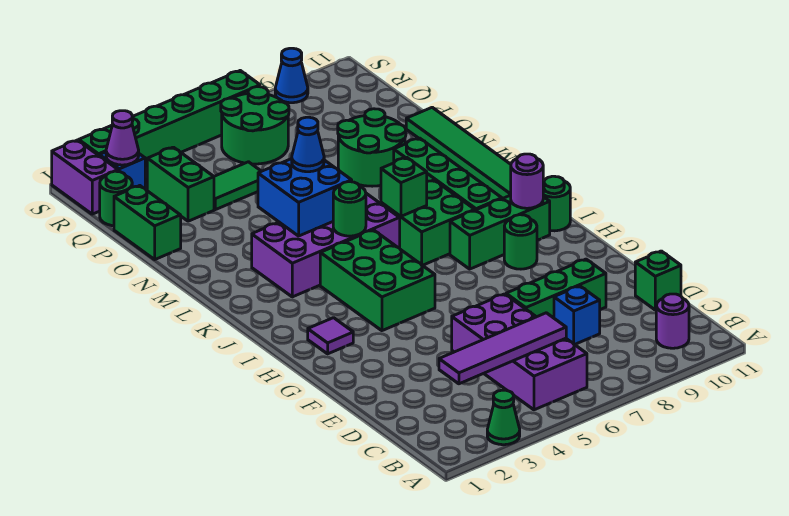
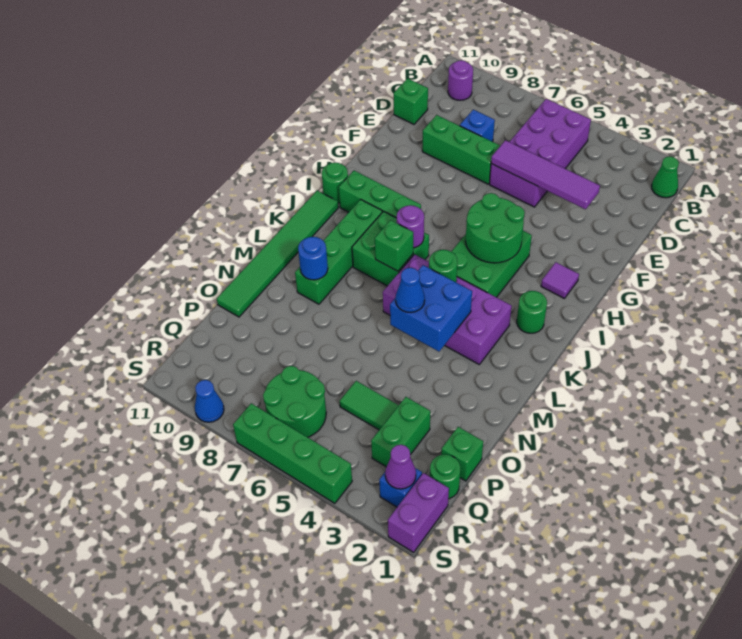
green 1x1 cone [487,390,520,445] -> green 1x1 cone moved to [652,156,679,198]
purple 1x4 tile [439,313,566,384] -> purple 1x4 tile moved to [491,140,600,209]
green 1x1 round brick [504,215,537,269] -> green 1x1 round brick moved to [517,291,547,333]
purple 1x1 round brick [511,154,543,208] -> purple 1x1 round brick moved to [397,205,424,248]
none -> blue 1x1 round brick [298,237,328,280]
green 2x2 round brick [338,109,406,186] -> green 2x2 round brick moved to [466,193,525,263]
green 1x2 brick [114,186,181,259] -> green 1x1 brick [441,427,483,481]
green 1x6 brick [79,71,260,168] -> green 1x4 brick [233,403,352,503]

